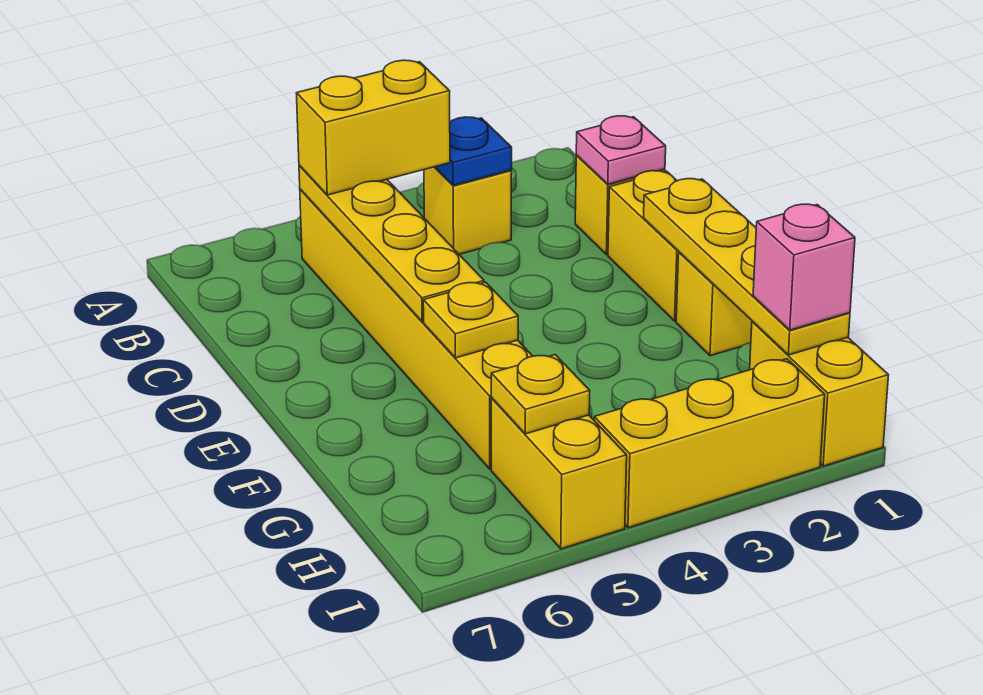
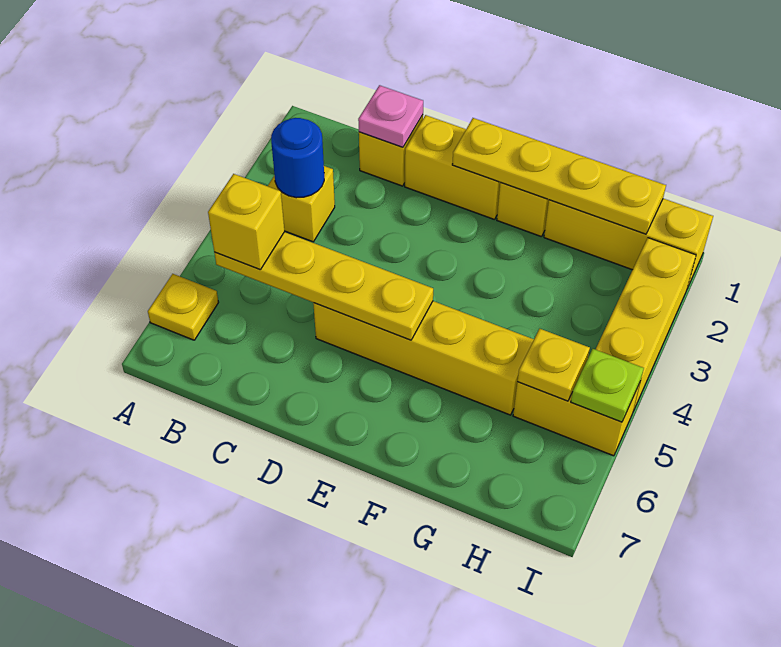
blue 1x1 plate [435,117,512,186] -> blue 1x1 round brick [271,118,324,198]
yellow 1x2 brick [296,60,450,195] -> yellow 1x1 brick [208,174,285,270]
yellow 1x6 brick [300,189,532,469] -> yellow 1x4 brick [313,301,534,415]
yellow 1x1 plate [423,282,518,358] -> yellow 1x1 plate moved to [148,274,219,340]
yellow 1x2 brick [750,321,889,466] -> yellow 1x3 brick [544,199,713,288]
pink 1x1 brick [753,204,855,330] -> none
none -> lime 1x1 plate [571,349,644,422]

